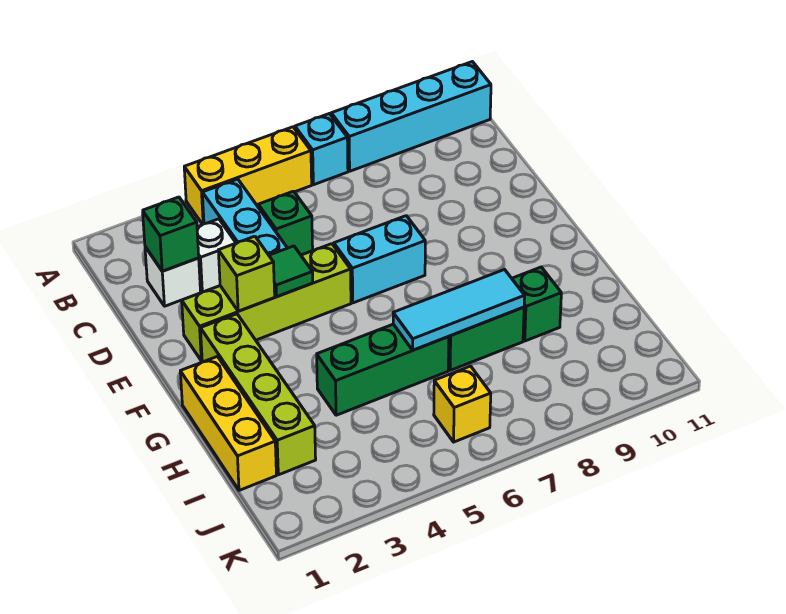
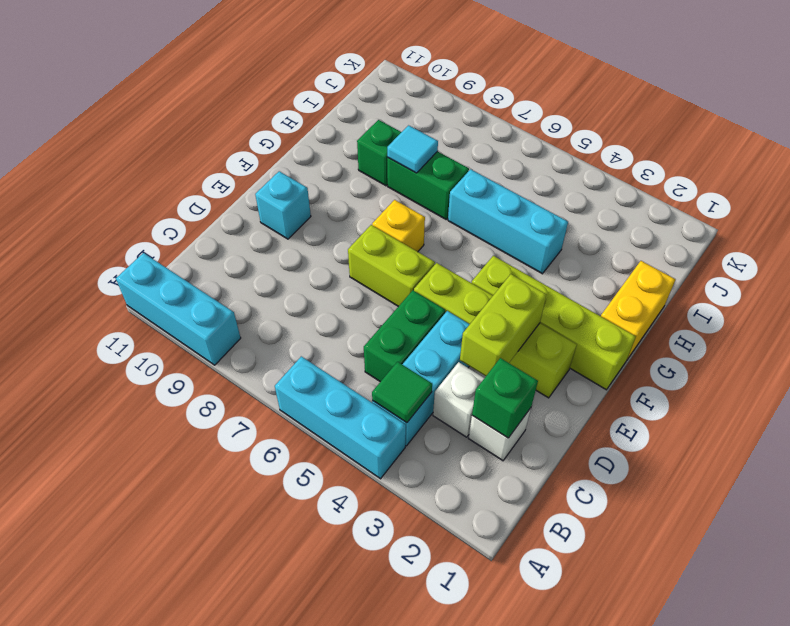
yellow 1x3 brick [184,127,312,225] -> cyan 1x3 brick [275,356,406,479]
cyan 1x1 brick [295,114,348,185] -> cyan 1x1 brick moved to [255,171,311,239]
cyan 1x4 brick [331,62,491,171] -> cyan 1x3 brick [116,253,241,365]
green 1x1 brick [258,191,313,255] -> green 1x2 brick [364,290,445,382]
lime 1x1 brick [218,236,275,311] -> lime 1x2 brick [460,274,547,376]
green 1x1 tile [269,246,313,297] -> green 1x1 tile moved to [372,362,432,423]
cyan 1x2 brick [334,216,425,303] -> lime 1x2 brick [348,225,435,306]
lime 1x4 brick [200,314,316,475] -> lime 1x4 brick turned to [472,256,636,390]
yellow 1x3 brick [180,357,276,490] -> yellow 1x2 brick [601,261,676,359]
green 1x3 brick [317,324,449,415] -> cyan 1x3 brick [448,169,568,274]
cyan 1x3 tile [393,270,525,350] -> cyan 1x1 tile [387,125,438,173]
yellow 1x1 brick [434,366,491,442] -> yellow 1x1 brick moved to [372,200,425,252]

